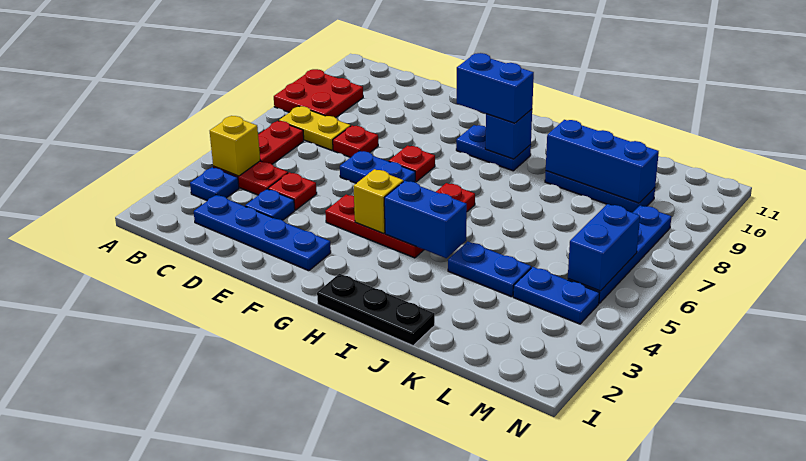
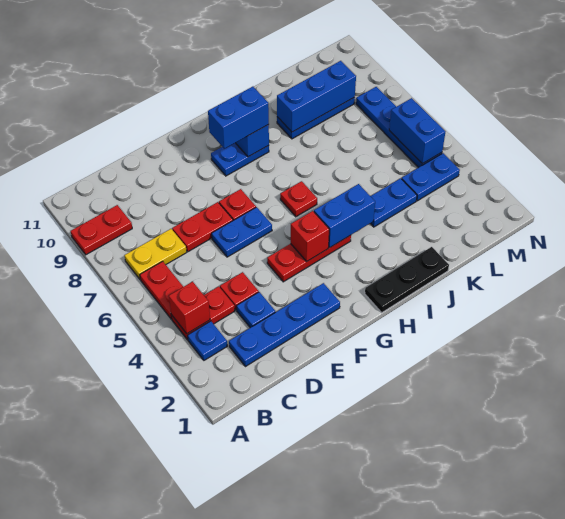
red 2x2 plate [274,69,363,118] -> red 1x2 plate [71,205,132,255]
yellow 1x1 brick [210,116,260,176] -> red 1x1 brick [169,282,210,334]
red 1x1 plate [333,126,378,157] -> red 1x2 plate [172,202,233,252]
yellow 1x1 brick [353,169,403,234] -> red 1x1 brick [291,211,329,262]

